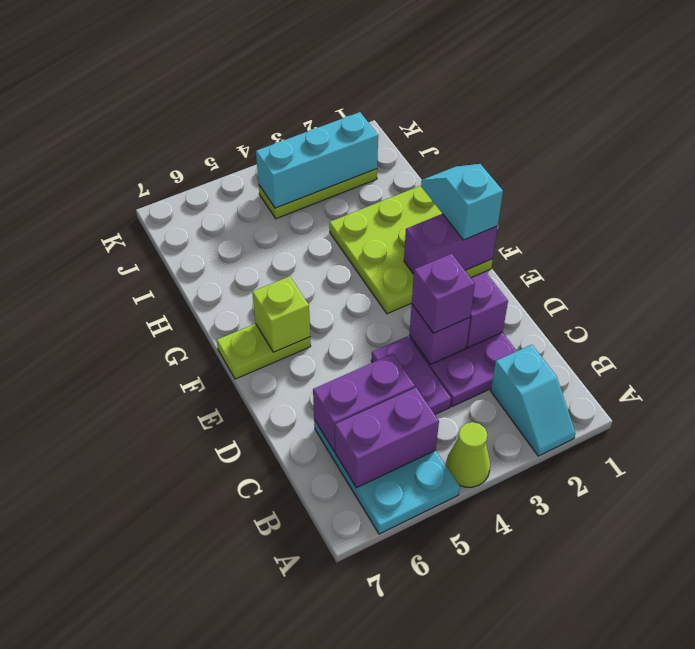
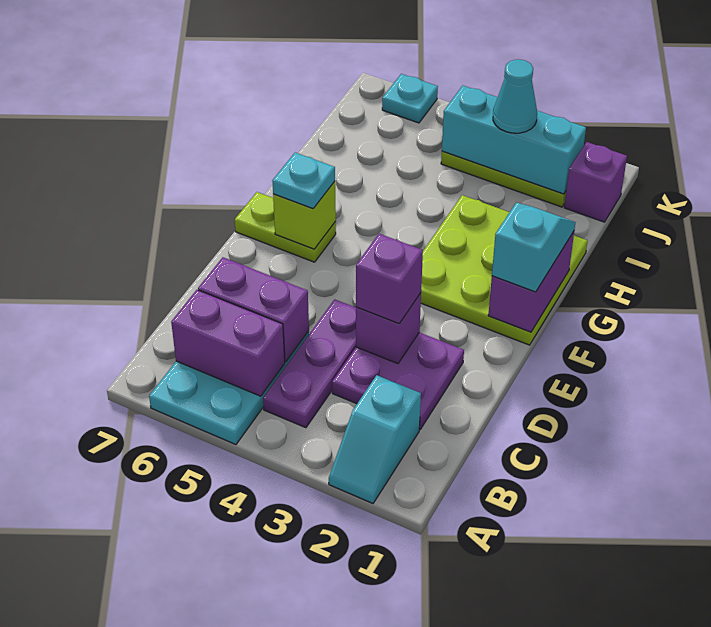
lime 1x1 cone [446,422,490,487] -> none
purple 1x2 plate [371,336,451,414] -> purple 1x3 plate [263,299,356,428]
purple 1x1 brick [466,272,508,348] -> purple 1x1 brick moved to [564,142,627,222]
purple 1x2 brick [404,214,498,274] -> purple 1x2 brick turned to [488,232,574,332]
none -> cyan 1x1 plate [272,153,335,209]
none -> cyan 1x1 cone [493,59,537,133]
none -> cyan 1x1 plate [382,74,438,123]

